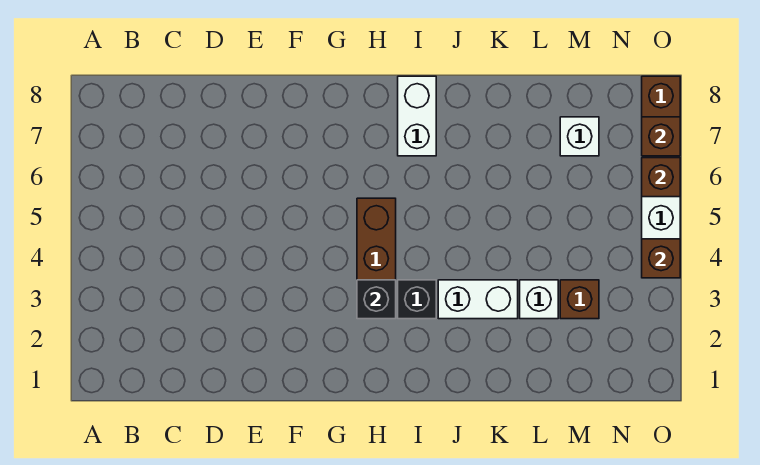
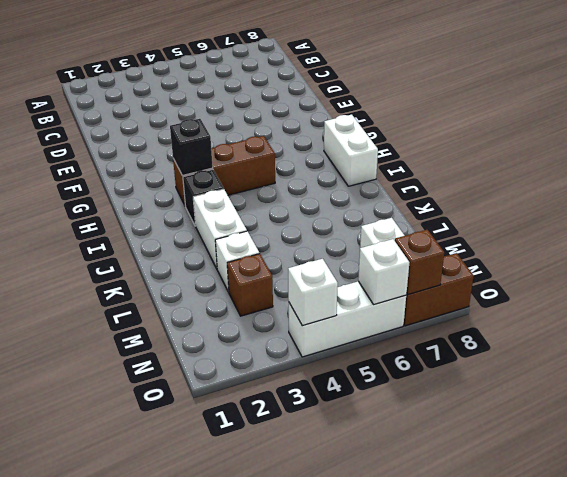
white 1x2 brick [398,76,436,156] -> white 1x2 brick turned to [324,115,378,186]
brown 1x1 brick [642,239,680,278] -> white 1x1 brick [288,259,338,326]
brown 1x1 brick [642,158,680,197] -> white 1x1 brick [358,239,410,305]

